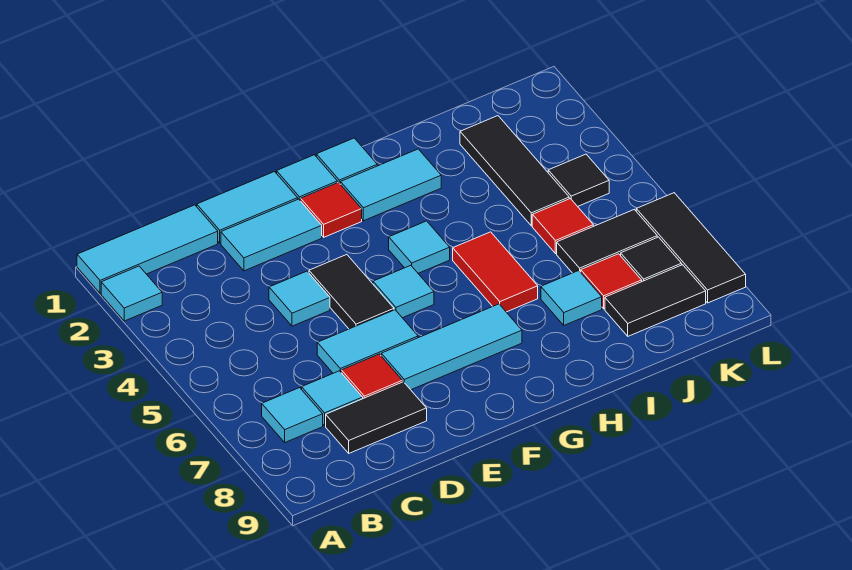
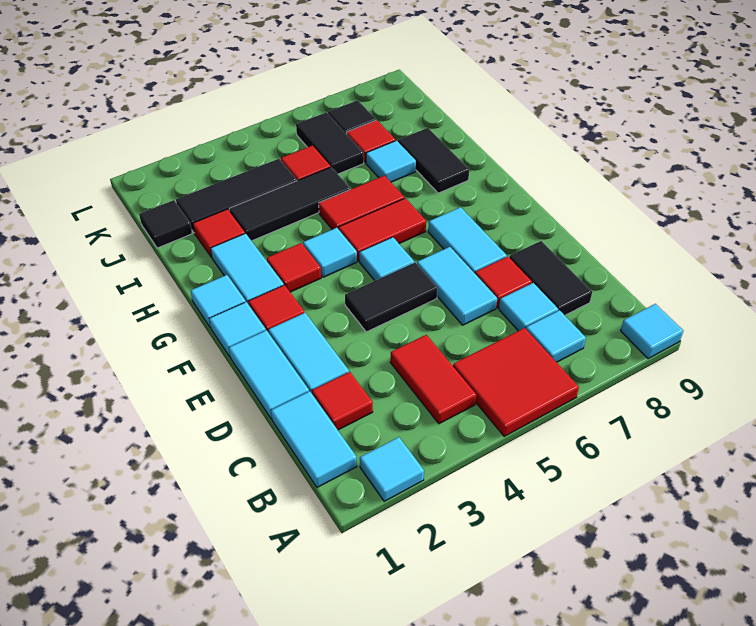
cyan 1x3 tile [77,205,218,293] -> cyan 1x2 tile [271,391,357,487]
none -> red 2x2 tile [453,328,579,436]
none -> red 1x2 tile [390,335,476,424]
none -> red 1x1 tile [312,372,373,430]
cyan 1x1 tile [269,271,330,326] -> cyan 1x1 tile moved to [621,304,683,359]
cyan 1x3 tile [381,304,522,390] -> cyan 1x2 tile [428,207,507,273]
none -> red 1x1 tile [267,243,321,292]
none -> red 1x2 tile [339,198,426,261]
none -> red 1x1 tile [193,209,245,258]
black 1x2 tile [605,265,706,336] -> black 1x2 tile moved to [398,128,469,193]
black 1x1 tile [548,154,609,206] -> black 1x1 tile moved to [139,200,192,248]
black 1x3 tile [636,193,746,303] -> black 1x3 tile moved to [229,167,350,241]

